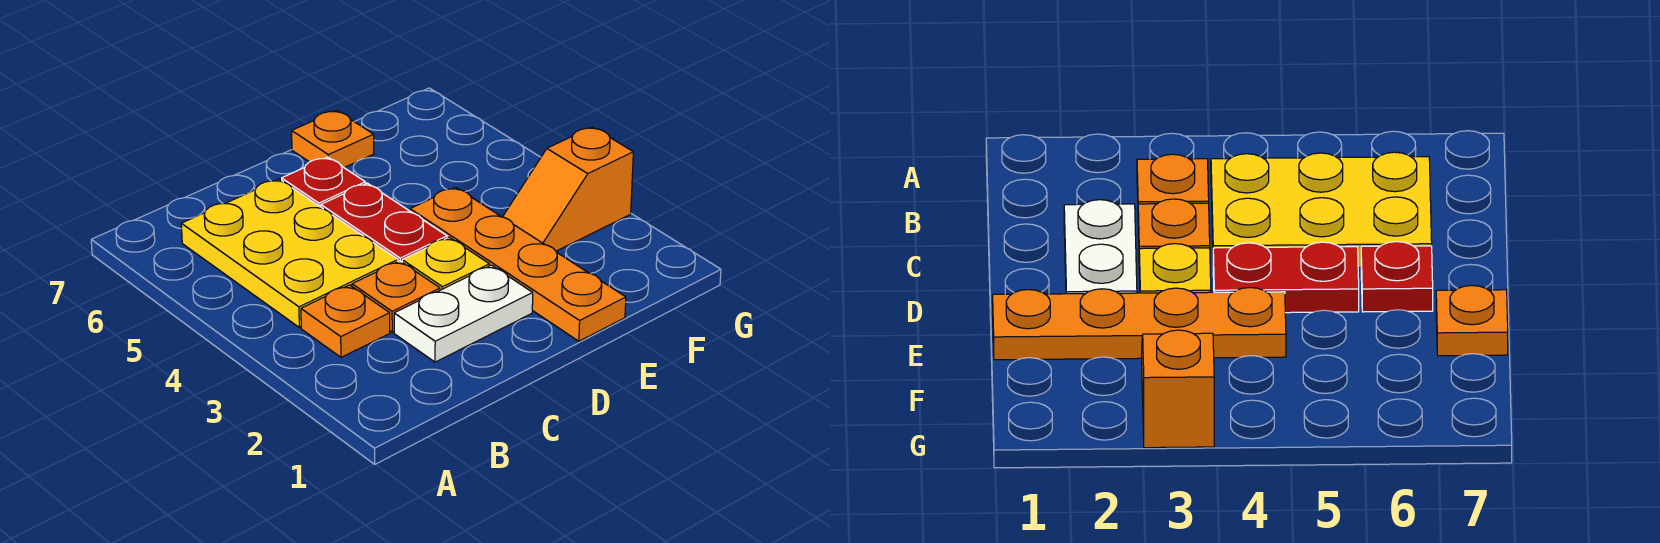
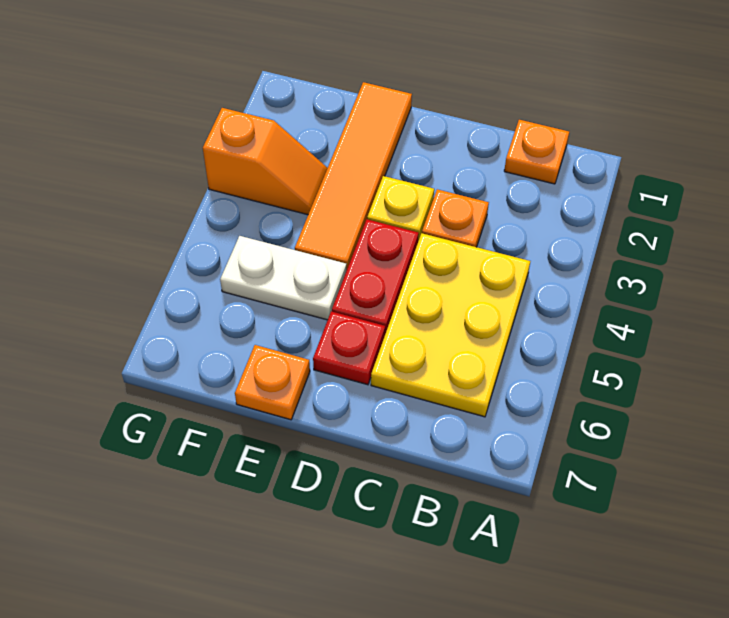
orange 1x1 plate [301,285,390,357] -> orange 1x1 plate moved to [504,120,569,184]
white 1x2 plate [394,265,533,362] -> white 1x2 plate moved to [220,236,347,320]
orange 1x4 plate [410,187,626,341] -> orange 1x4 tile [295,82,412,269]

